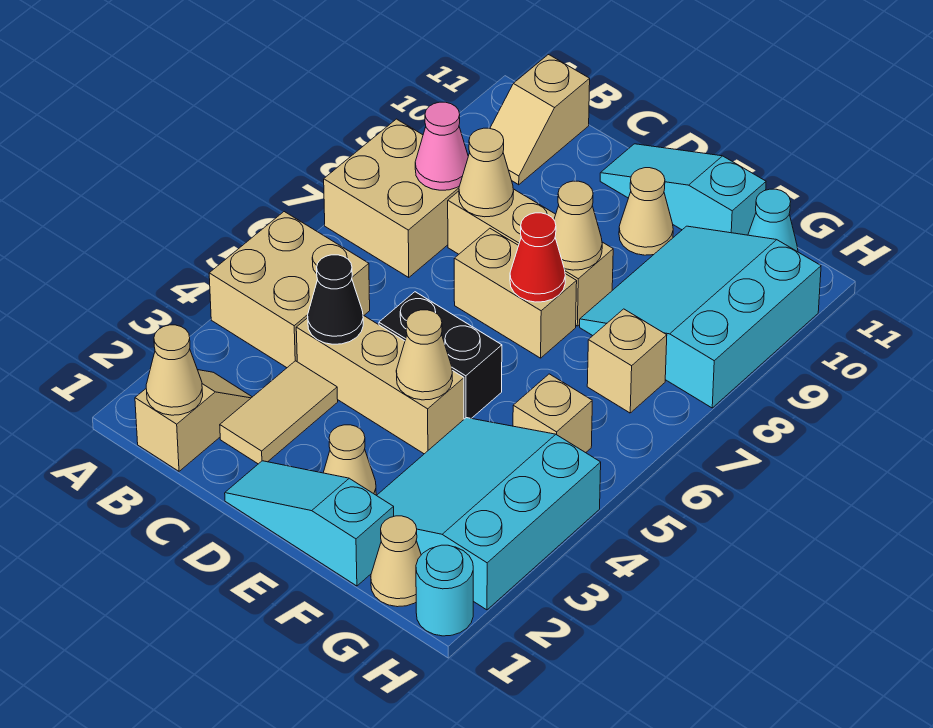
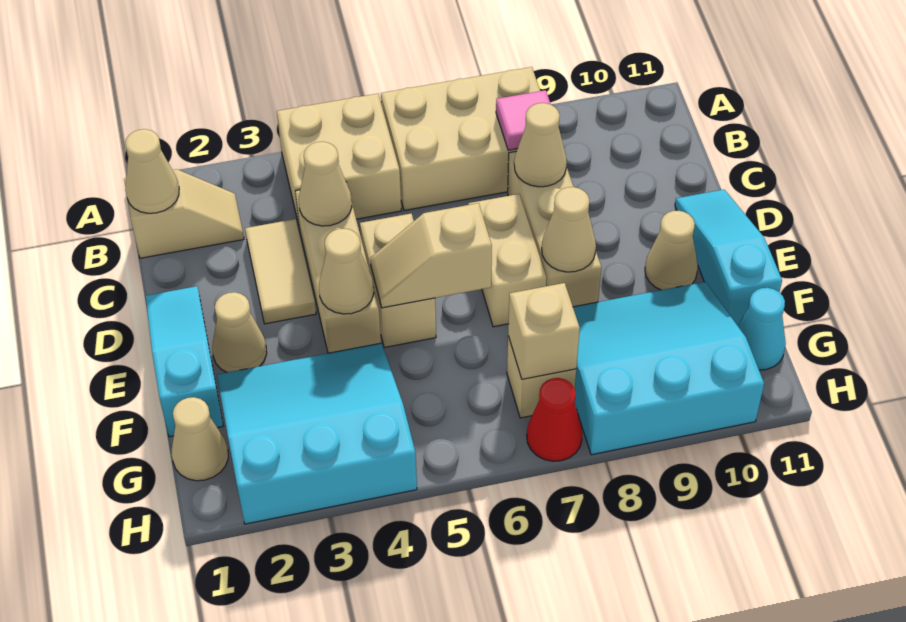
tan 2x2 brick [324,119,459,278] -> tan 2x3 brick [381,67,540,211]
pink 1x1 cone [415,102,468,190] -> pink 1x1 tile [496,90,551,150]
tan 1x2 slope [490,55,590,185] -> tan 1x2 slope moved to [370,203,492,308]
tan 1x2 tile [220,361,338,464] -> tan 1x2 tile turned to [245,219,316,324]
black 1x1 cone [308,255,363,344] -> tan 1x1 cone [299,142,352,226]
black 1x2 brick [379,292,502,419] -> tan 1x2 brick [360,214,436,348]
red 1x1 cone [510,213,565,302] -> red 1x1 cone moved to [527,378,582,461]
tan 1x1 brick [513,374,592,453] -> tan 1x1 brick moved to [508,283,580,379]
cyan 1x1 round brick [416,545,473,636] -> none

